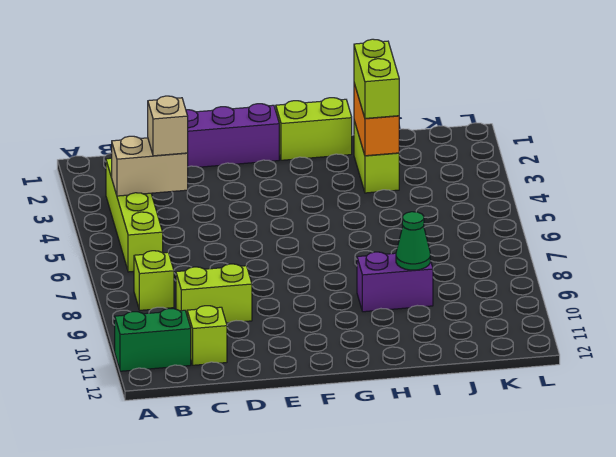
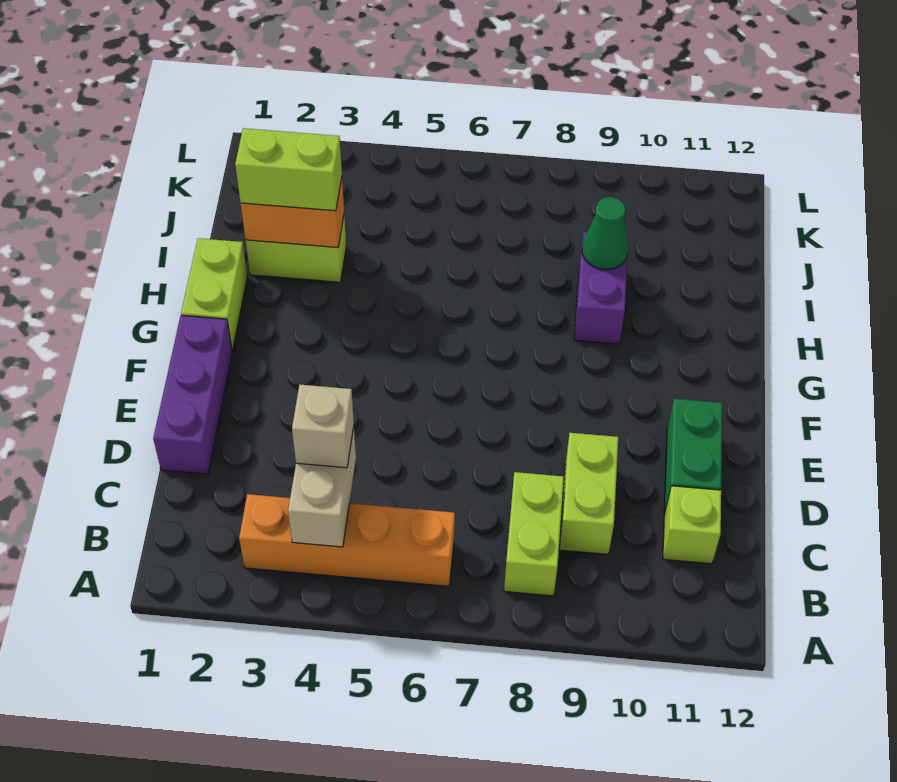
green 1x2 brick [115,309,191,371] -> green 1x2 brick moved to [664,399,722,514]
lime 1x4 brick [106,158,163,272] -> orange 1x4 brick [239,494,455,586]
lime 1x1 brick [134,251,174,310] -> lime 1x2 brick [504,472,564,596]

